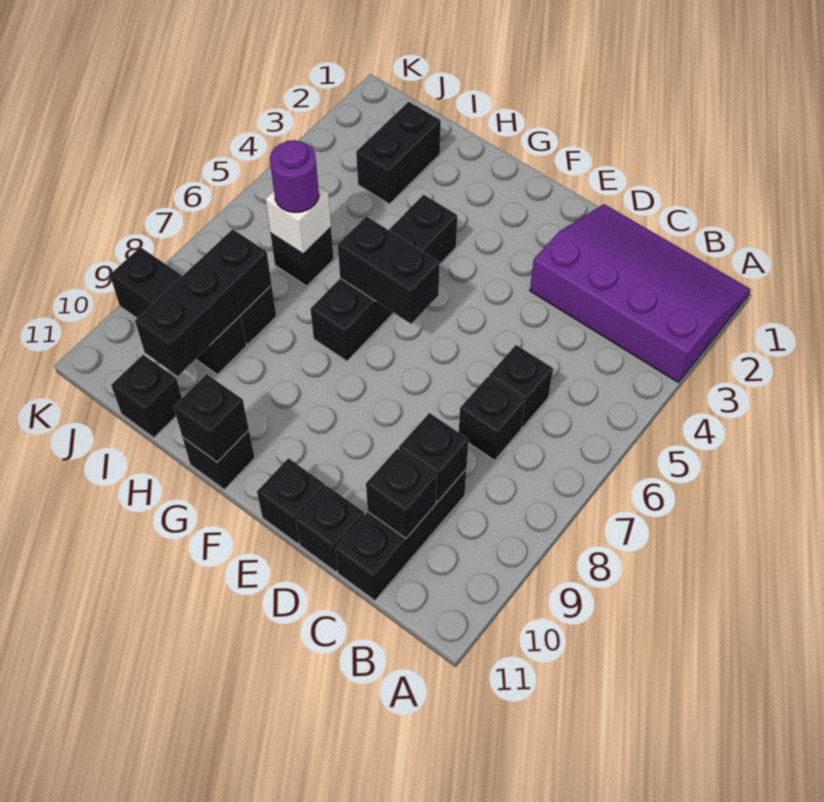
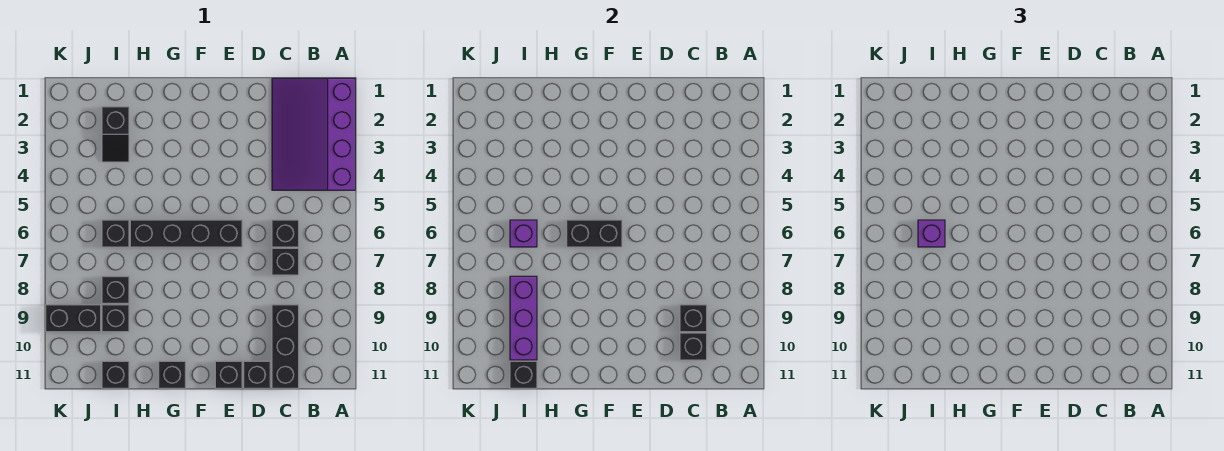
purple 3x4 slope [530,204,751,382] -> purple 3x4 slope turned to [272,78,355,190]
black 1x4 brick [310,195,457,361] -> black 1x4 brick turned to [130,220,242,247]
black 1x1 brick [174,374,249,462] -> black 1x1 brick moved to [510,361,537,388]
black 1x2 brick [356,102,441,204] -> black 1x2 slope [102,107,129,162]
white 1x1 brick [266,186,331,254] -> purple 1x1 brick [510,220,537,247]
purple 1x1 round brick [270,140,319,213] -> purple 1x1 brick [918,220,945,247]
black 1x3 brick [135,229,272,376] -> purple 1x3 brick [510,276,537,360]

